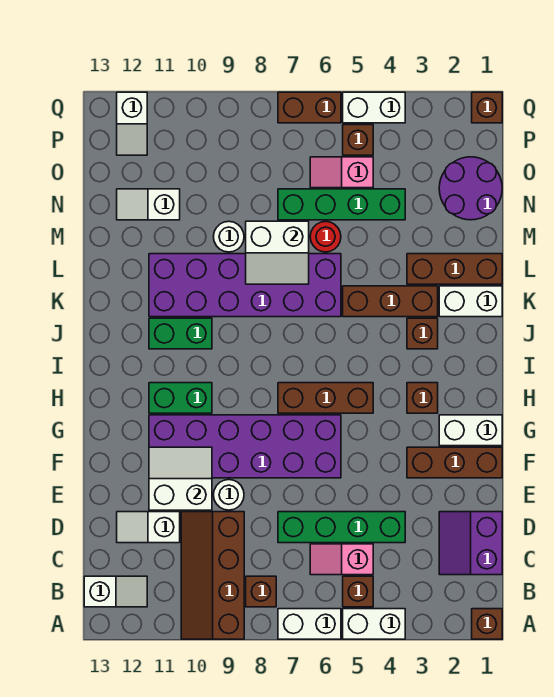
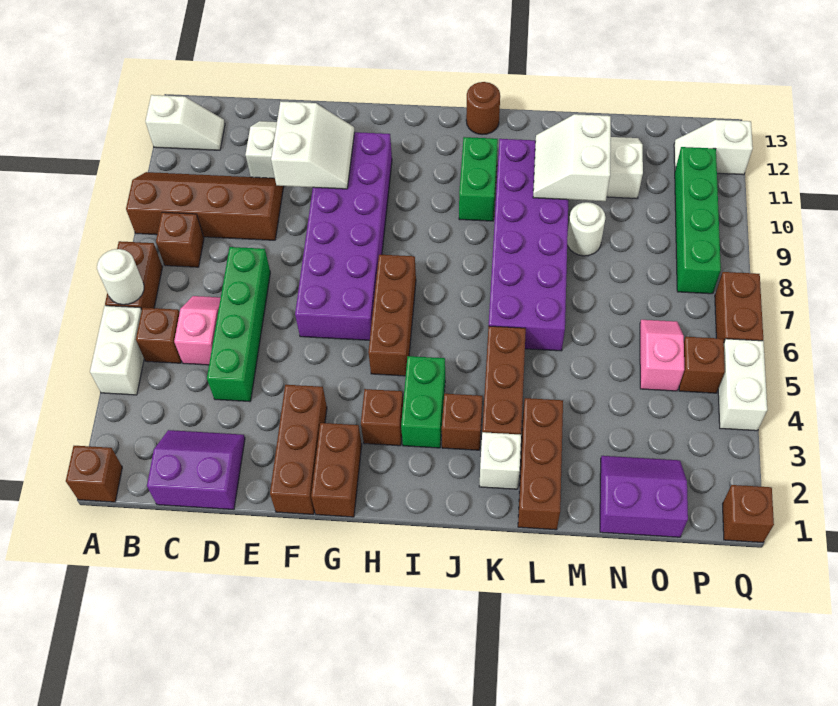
white 1x2 brick [278,609,341,639] -> brown 1x2 brick [105,241,162,310]
white 1x2 slope [84,576,147,607] -> white 1x2 slope turned to [145,95,225,150]
white 1x1 round brick [214,480,244,510] -> white 1x1 round brick moved to [97,249,144,305]
white 1x2 brick [439,415,502,446] -> brown 1x2 brick [311,423,362,517]
green 1x2 brick [149,383,212,413] -> green 1x2 brick moved to [401,356,445,448]
none -> brown 1x1 round brick [466,82,500,135]
white 1x2 brick [439,286,502,317] -> white 1x1 brick [479,432,521,489]
white 2x2 slope [246,221,309,284] -> white 2x2 slope moved to [533,114,611,201]
red 1x1 round brick [310,221,341,252] -> none
purple 2x2 round brick [439,157,502,220] -> purple 2x2 slope [600,456,688,537]
green 1x4 brick [278,189,405,220] -> green 1x4 brick moved to [675,147,721,294]

